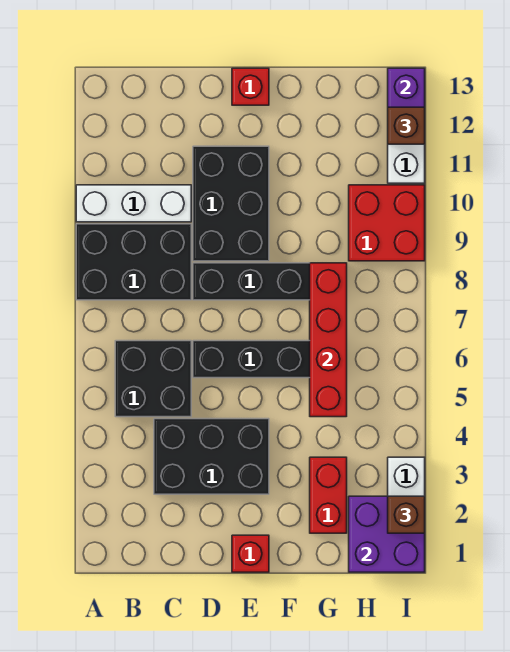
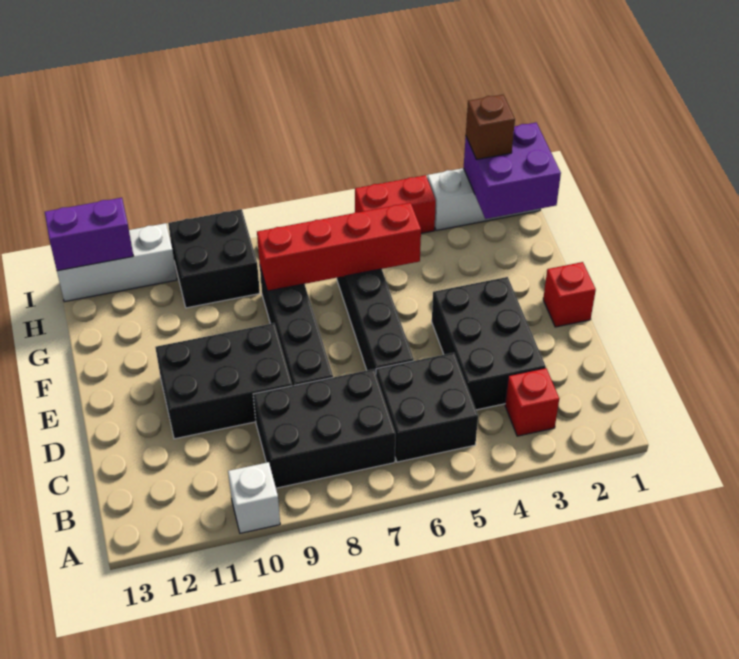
black 2x3 brick [76,224,191,300] -> black 2x3 brick turned to [253,369,395,488]
white 1x3 brick [76,185,191,222] -> white 1x1 brick [228,462,280,533]
red 1x1 brick [232,68,269,105] -> red 1x1 brick moved to [505,368,559,436]
red 1x2 brick [310,457,347,533] -> red 1x2 brick moved to [355,175,436,233]
red 2x2 brick [349,185,425,261] -> black 2x2 brick [168,209,260,308]
brown 1x1 brick [388,107,425,144] -> none

